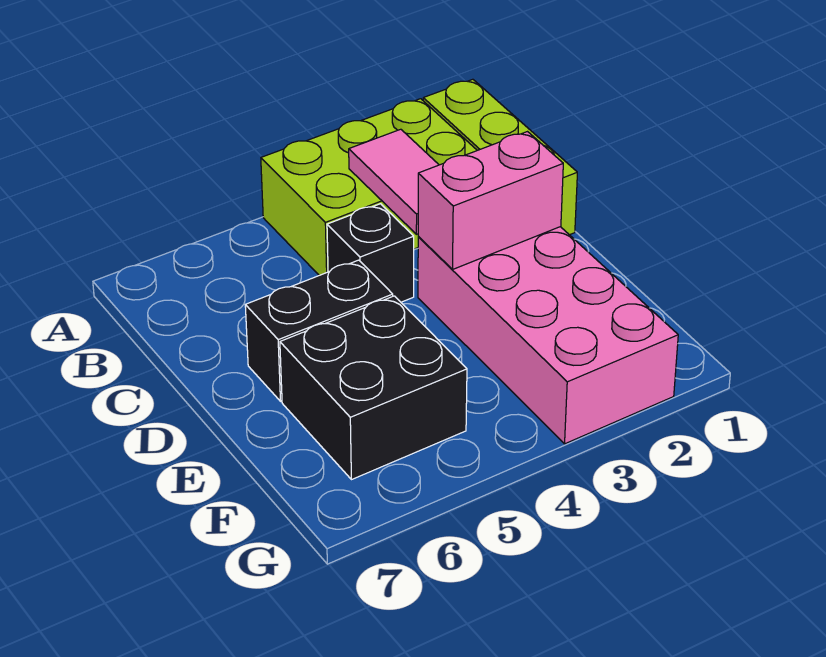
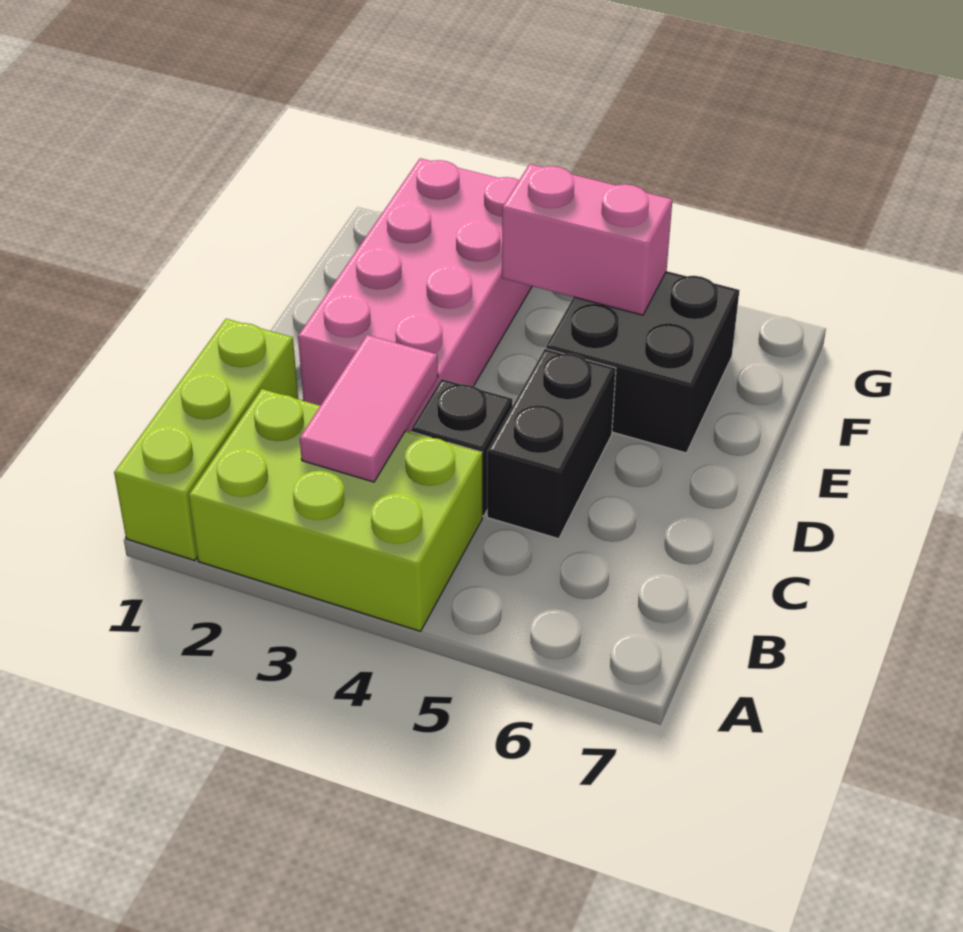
pink 1x2 brick [418,132,563,269] -> pink 1x2 brick moved to [502,164,672,315]
black 1x2 brick [245,260,393,401] -> black 1x2 brick turned to [487,349,616,539]

